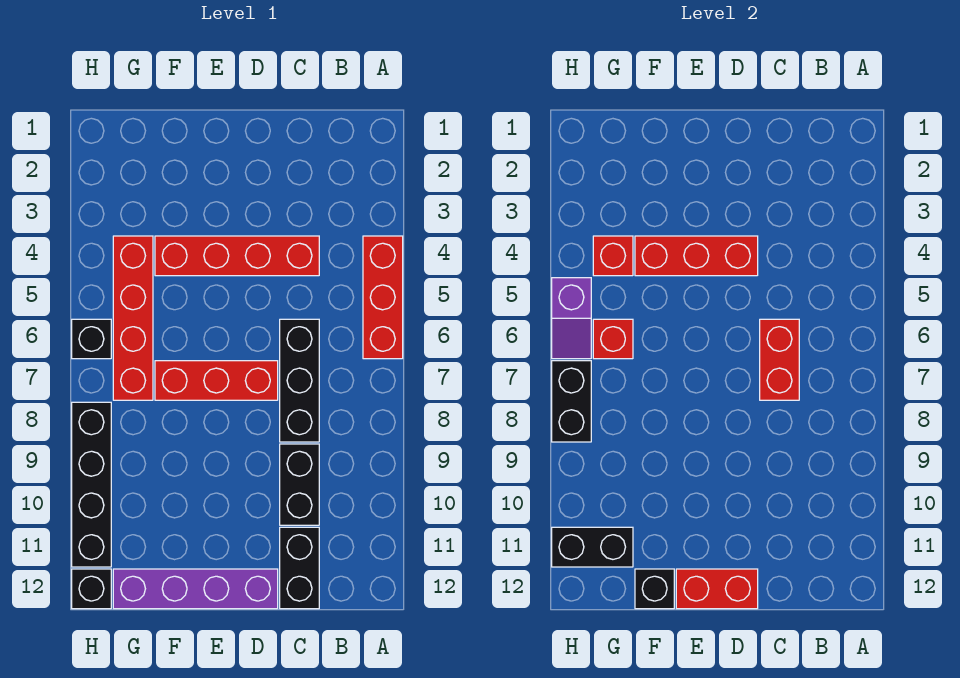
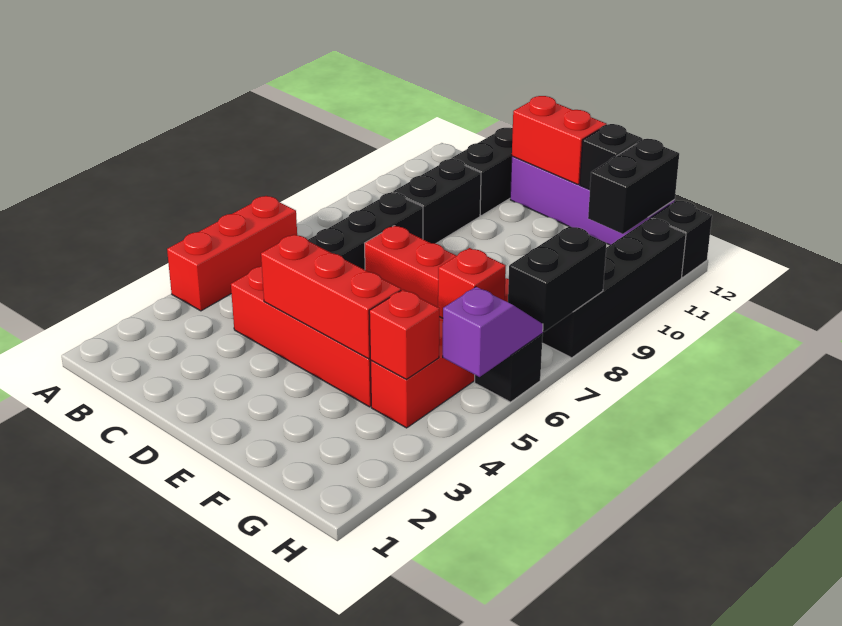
red 1x2 brick [760,319,799,400] -> none
black 1x2 brick [552,527,633,567] -> black 1x2 brick turned to [588,139,679,234]

